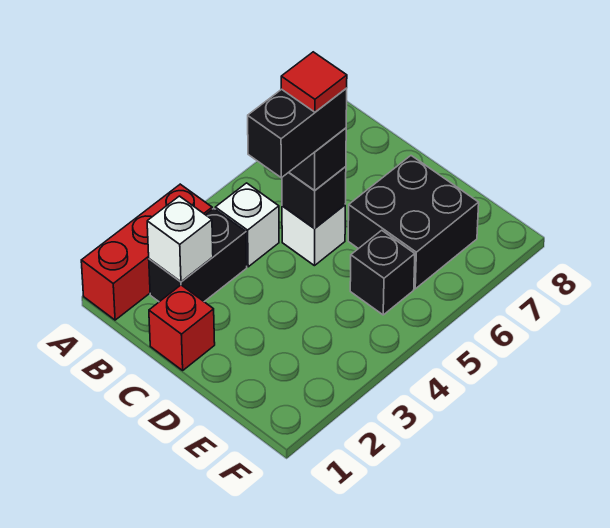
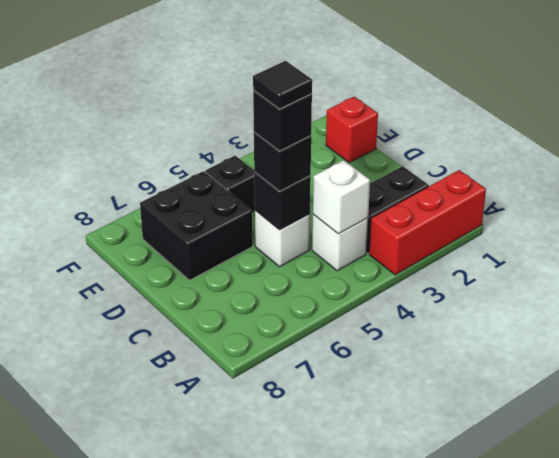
white 1x1 brick [147,196,213,282] -> white 1x1 brick moved to [313,160,370,234]
red 1x1 brick [149,285,215,370] -> red 1x1 brick moved to [326,97,378,163]
black 1x2 brick [248,88,347,178] -> black 1x1 brick [253,90,312,151]
red 1x1 tile [281,52,347,112] -> black 1x1 tile [253,61,312,109]

